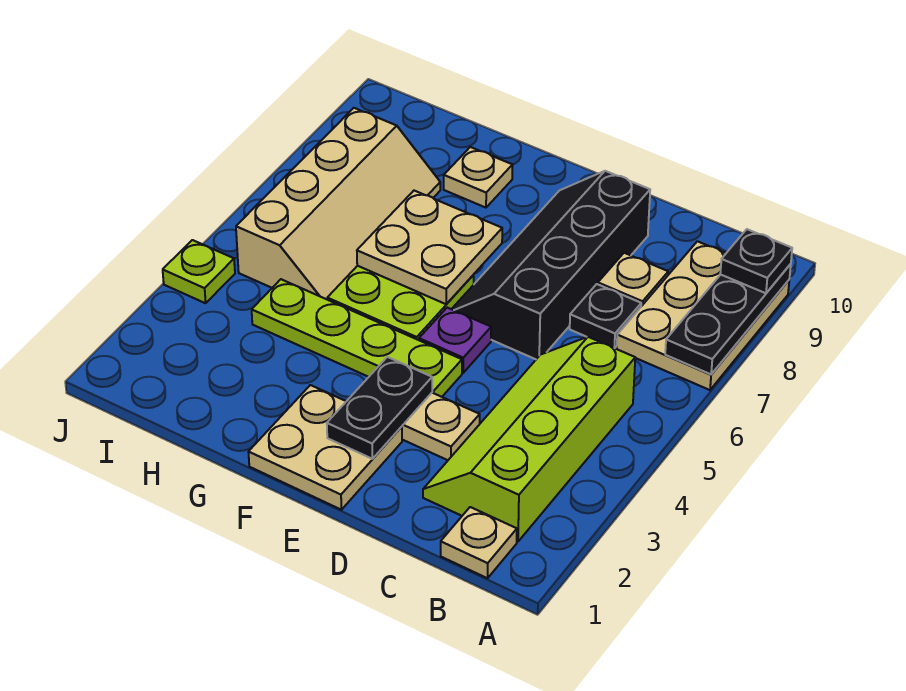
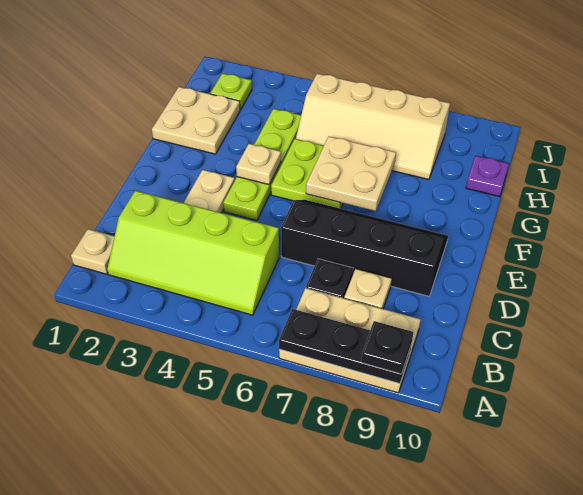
lime 2x4 slope [423,337,635,542] -> lime 2x4 slope turned to [107,191,279,315]
tan 2x2 plate [249,385,402,510] -> tan 2x2 plate moved to [152,87,240,154]
black 1x2 plate [327,357,432,459] -> none
purple 1x1 plate [419,308,491,373] -> purple 1x1 plate moved to [466,156,509,197]
tan 1x1 plate [444,147,513,208] -> tan 1x1 plate moved to [236,144,281,185]
lime 1x1 plate [163,240,235,303] -> lime 1x1 plate moved to [210,73,252,110]

